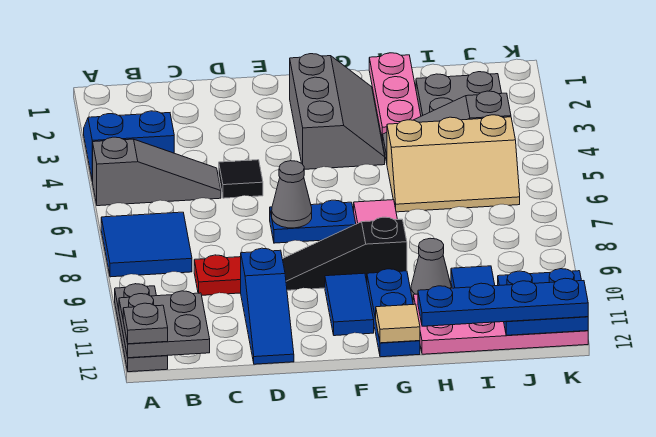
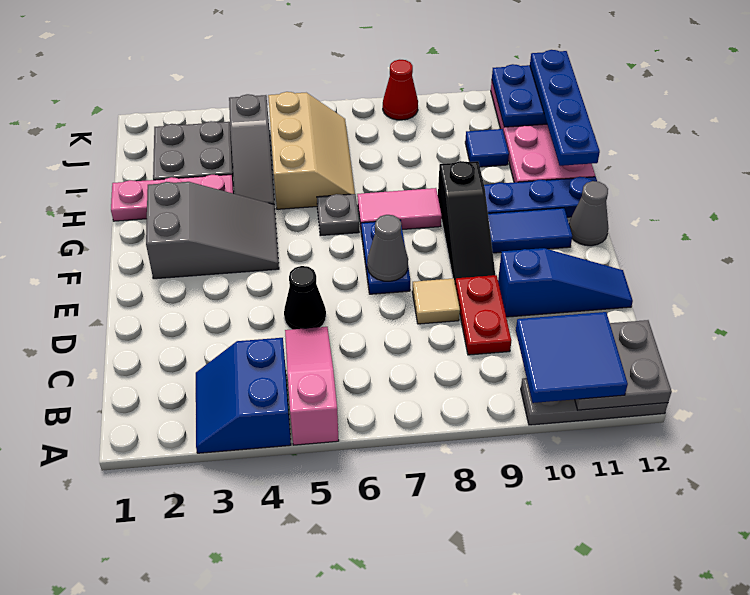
grey 1x3 slope [93,137,221,206] -> pink 1x3 slope [285,327,339,445]
blue 2x2 tile [101,212,192,277] -> blue 2x2 tile moved to [516,312,628,403]
grey 1x1 plate [123,303,168,344] -> grey 1x1 plate moved to [317,194,359,236]
black 1x1 tile [219,160,263,198] -> black 1x1 cone [284,266,326,329]
grey 2x3 slope [290,54,385,169] -> grey 2x3 slope turned to [146,182,279,279]
tan 1x1 tile [376,304,420,343] -> tan 1x1 tile moved to [412,278,460,324]
grey 1x1 cone [411,238,451,299] -> grey 1x1 cone moved to [569,181,609,246]
none -> red 1x1 cone [383,60,418,120]

